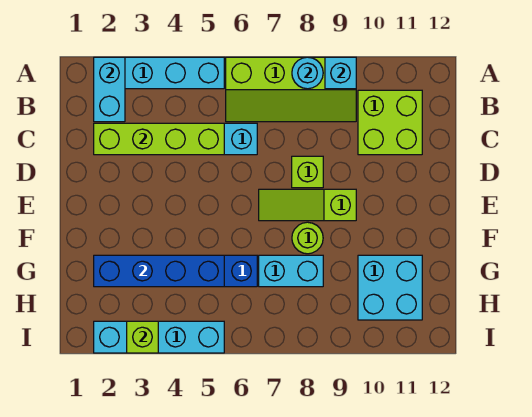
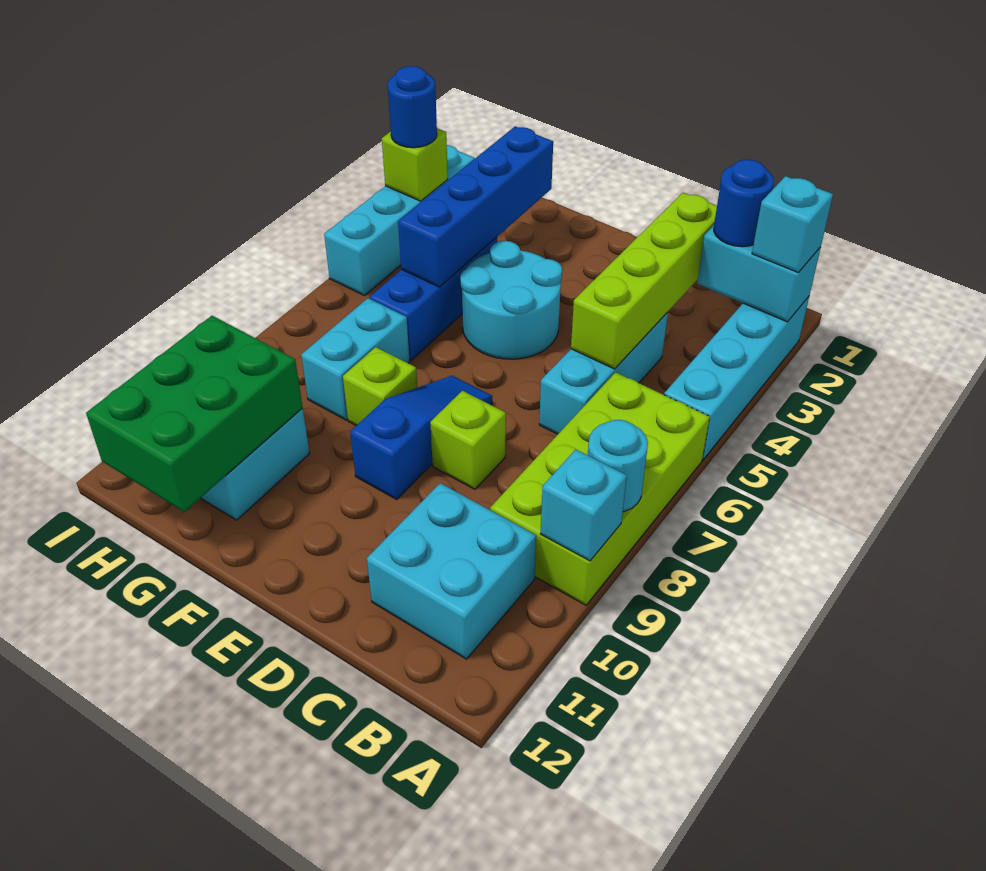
none -> cyan 1x1 brick [752,176,833,273]
lime 2x4 slope [226,57,356,122] -> lime 2x4 brick [490,372,710,605]
none -> blue 1x1 round brick [714,160,774,247]
lime 2x2 brick [358,90,422,155] -> cyan 2x2 brick [367,483,536,659]
none -> cyan 2x2 round brick [460,241,562,359]
lime 1x3 slope [259,189,356,221] -> blue 1x3 slope [350,376,492,499]
lime 1x1 round brick [292,222,323,254] -> lime 1x1 brick [343,347,417,426]
none -> green 2x3 brick [86,316,303,512]
none -> blue 1x1 round brick [388,66,437,148]

